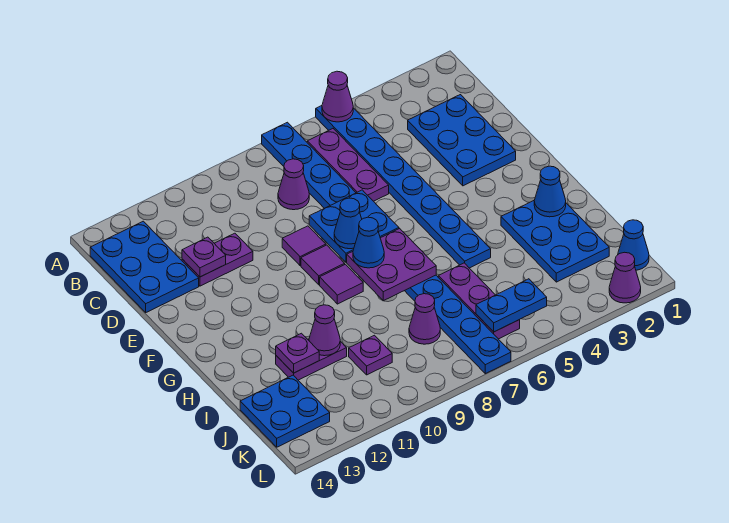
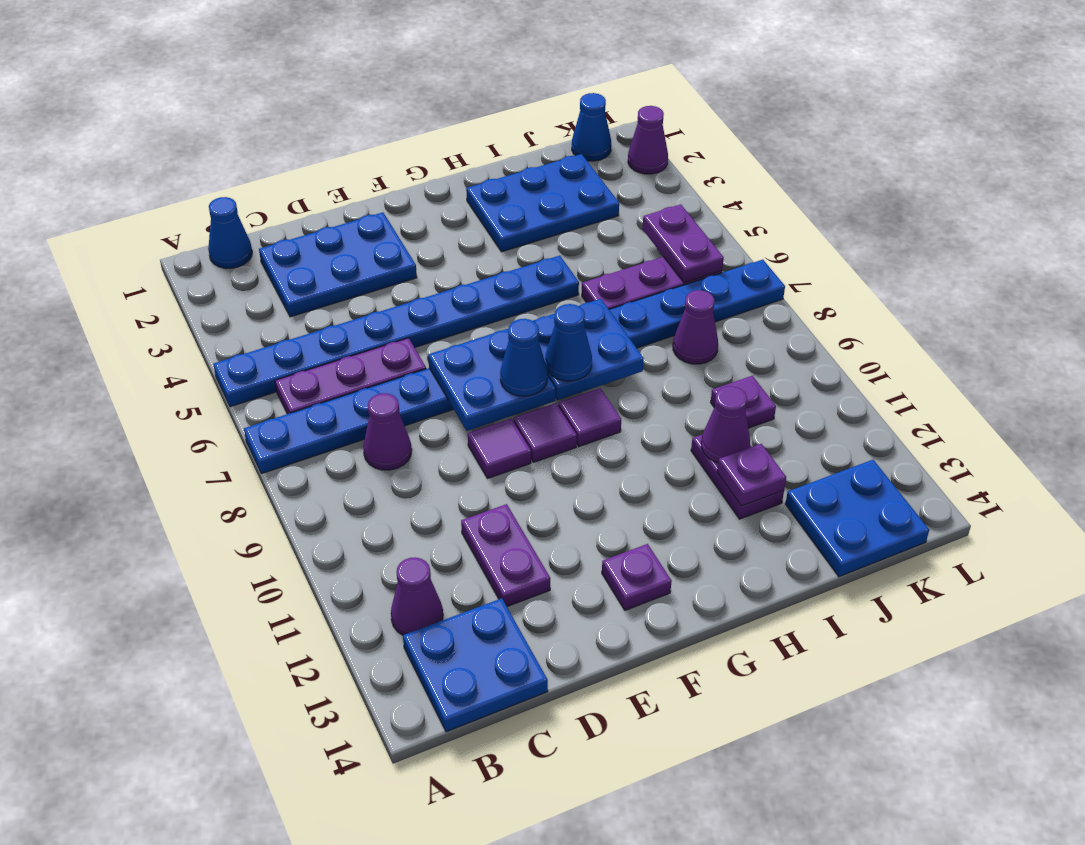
purple 1x1 cone [322,71,353,122] -> purple 1x1 cone moved to [391,557,443,635]
blue 2x3 plate [90,221,199,312] -> blue 2x2 plate [403,598,548,732]
purple 1x1 plate [182,237,226,277] -> purple 1x1 plate moved to [602,544,672,610]
purple 2x2 plate [347,229,436,301] -> blue 2x2 plate [533,299,644,400]
blue 1x1 cone [534,166,566,217] -> blue 1x1 cone moved to [208,197,252,268]
blue 1x2 plate [476,279,547,332] -> purple 1x2 plate [642,204,724,283]

